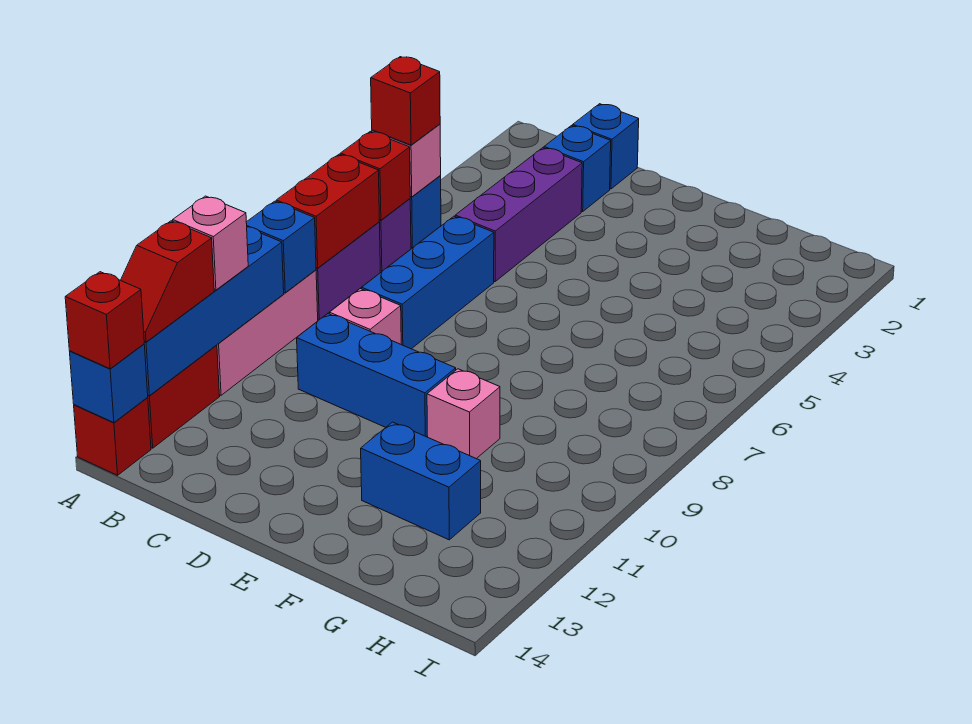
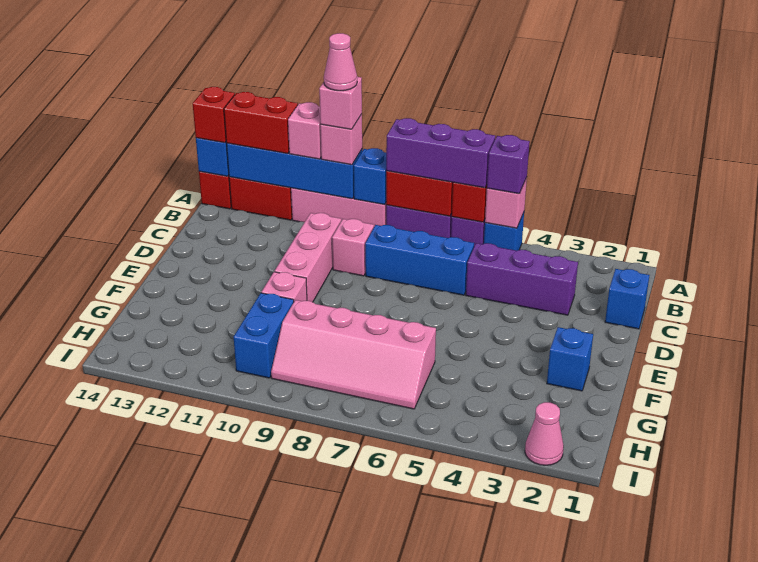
red 1x1 brick [371,57,440,145] -> purple 1x1 brick [487,135,530,194]
none -> purple 1x3 brick [386,118,495,188]
none -> pink 1x1 brick [320,114,362,165]
none -> pink 1x1 brick [319,77,362,129]
none -> pink 1x1 cone [324,33,357,91]
red 1x2 slope [121,221,214,342] -> red 1x2 brick [224,92,298,154]
blue 1x1 brick [544,126,611,212] -> blue 1x1 brick moved to [547,327,593,391]
blue 1x3 brick [297,314,456,437] -> pink 1x3 brick [275,213,341,302]
blue 1x2 brick [361,422,481,540] -> blue 1x2 brick moved to [234,293,294,378]
none -> pink 2x4 slope [271,300,436,409]
none -> pink 1x1 cone [525,402,564,465]

